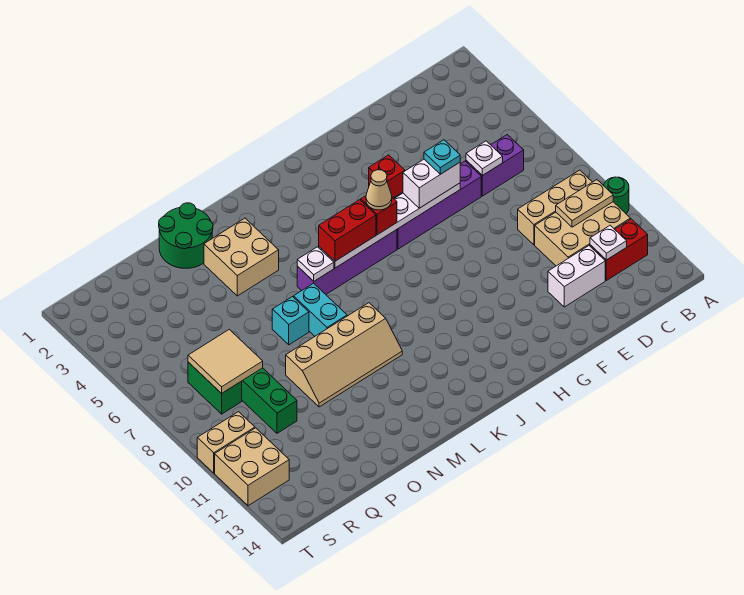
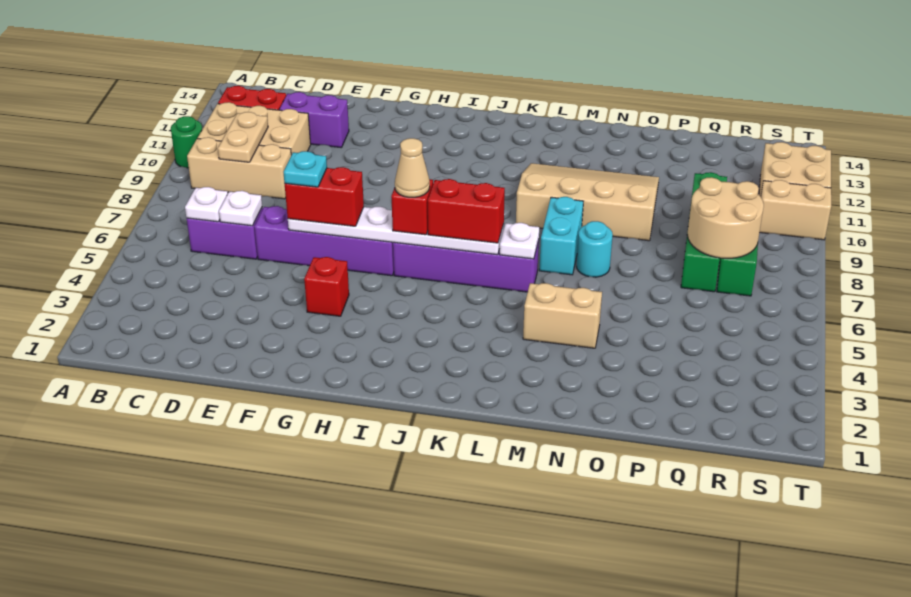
tan 1x2 plate [556,180,613,227] -> tan 1x2 plate turned to [218,112,268,162]
white 1x1 plate [590,225,627,260] -> white 1x1 plate moved to [185,187,228,222]
white 1x2 brick [548,246,605,307] -> purple 1x2 brick [279,92,349,148]
white 1x2 brick [403,159,460,208] -> red 1x2 brick [285,167,364,226]
tan 2x4 slope [286,303,402,407] -> tan 3x4 slope [516,163,659,241]
tan 2x2 brick [204,218,279,296] -> tan 1x2 brick [523,283,602,348]
green 2x2 round brick [159,203,213,268] -> none
cyan 1x1 brick [272,297,309,345] -> cyan 1x1 round brick [577,221,613,277]
tan 2x2 tile [188,329,263,393] -> tan 2x2 round brick [687,177,764,258]

